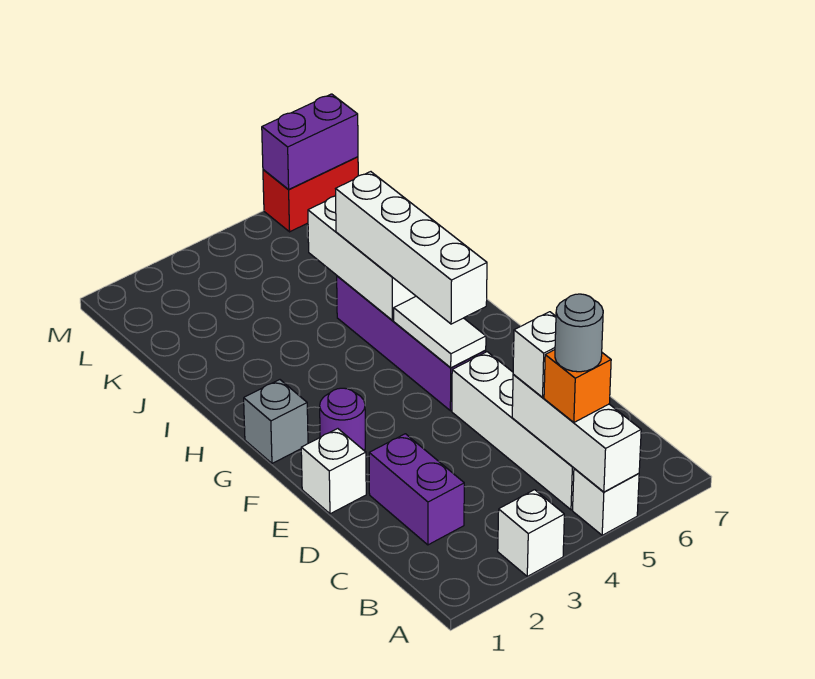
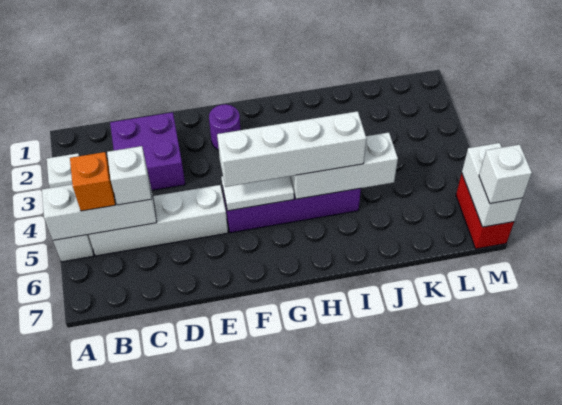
grey 1x1 round brick [555,294,603,372] -> none
purple 1x2 brick [369,434,464,545] -> purple 2x2 brick [110,112,185,190]
white 1x1 brick [301,429,366,514] -> white 1x1 brick moved to [479,145,532,204]
grey 1x1 brick [244,380,308,463] -> none
purple 1x2 brick [262,94,358,190] -> white 1x2 brick [462,143,523,227]

